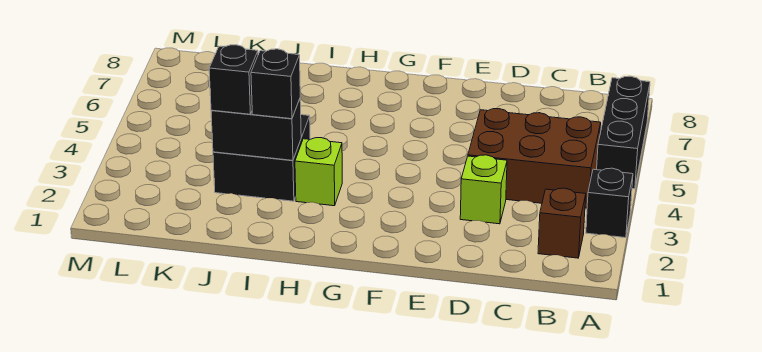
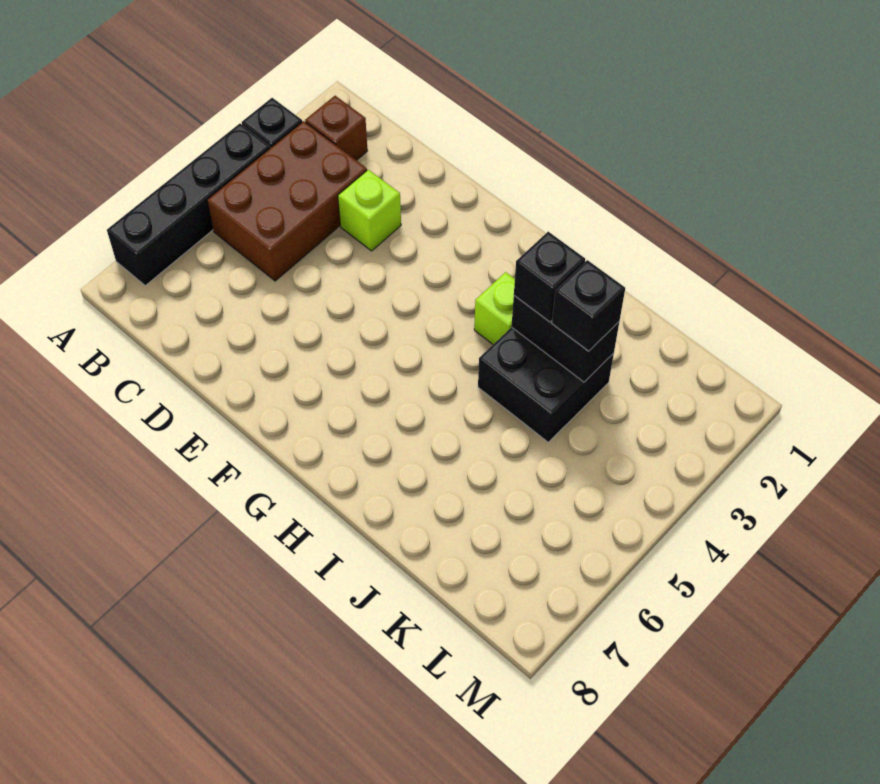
black 1x3 brick [597,76,650,189] -> black 1x4 brick [107,123,270,286]
brown 2x3 brick [468,109,601,208] -> brown 2x3 brick turned to [207,121,367,281]

